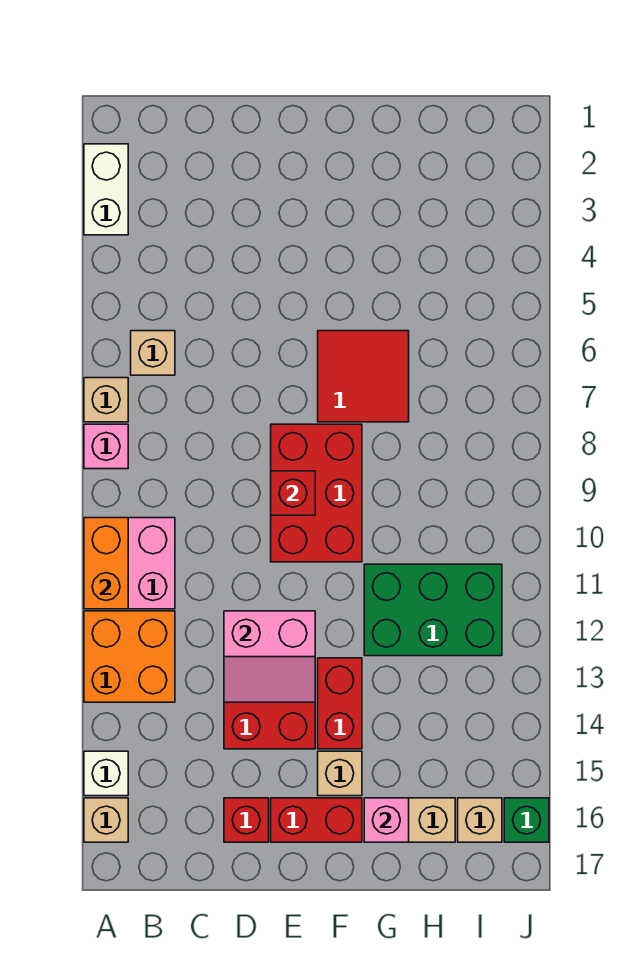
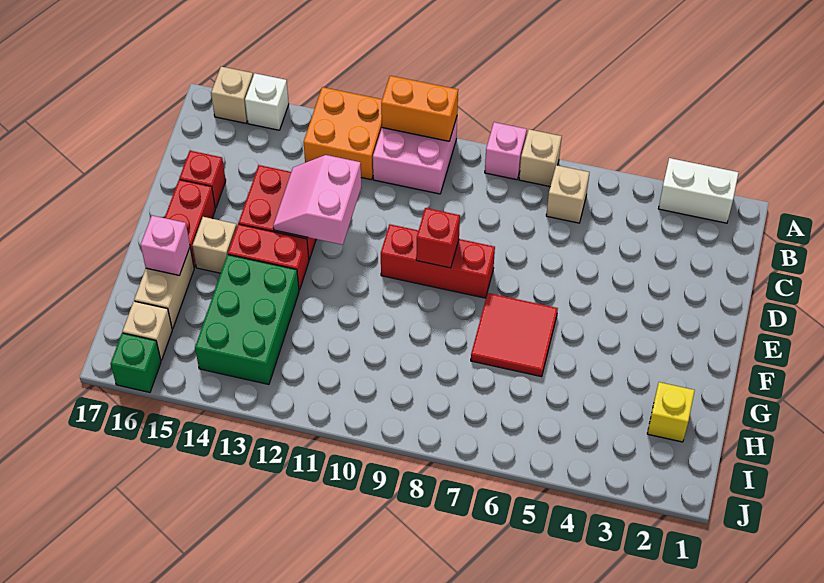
red 2x3 brick [271,424,362,562] -> red 1x3 brick [381,224,495,298]
green 2x3 brick [364,564,502,656] -> green 2x3 brick moved to [195,255,299,384]
none -> yellow 1x1 brick [647,382,695,442]

